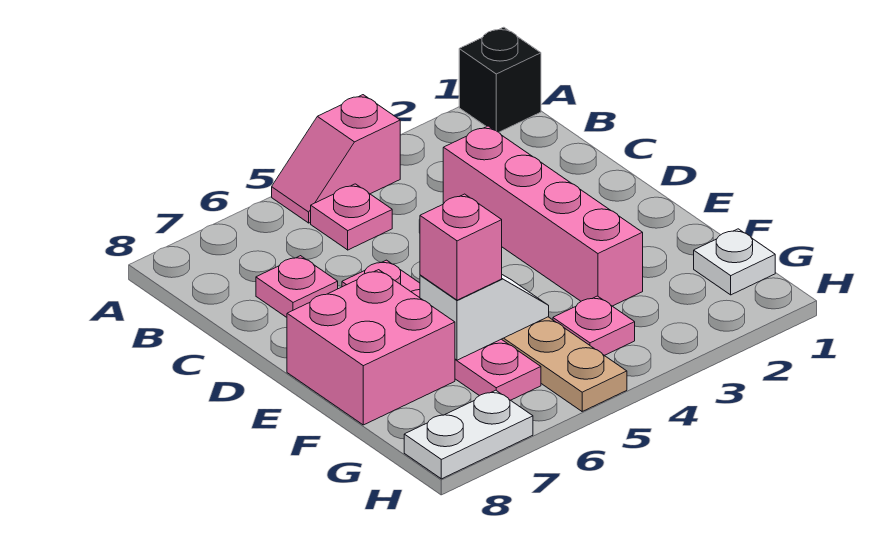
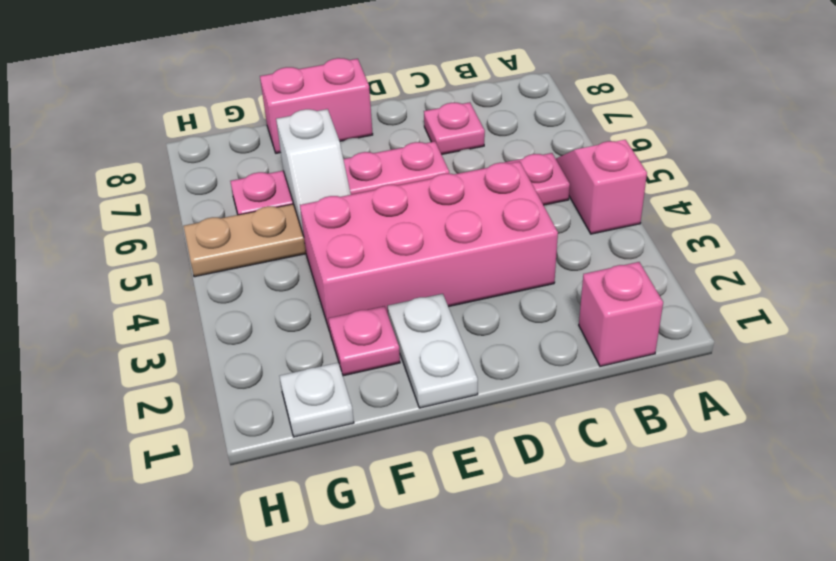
black 1x1 brick [459,27,541,132] -> none
pink 1x4 brick [443,126,643,306] -> pink 2x4 brick [300,161,558,331]
pink 2x2 brick [287,270,455,425] -> pink 1x2 brick [260,58,373,153]
pink 1x1 brick [420,194,502,300] -> pink 1x1 brick moved to [579,262,663,366]
pink 1x1 plate [553,296,635,355] -> pink 1x1 plate moved to [328,306,400,376]
white 1x2 plate [404,390,533,479] -> white 1x2 plate moved to [388,294,478,408]

